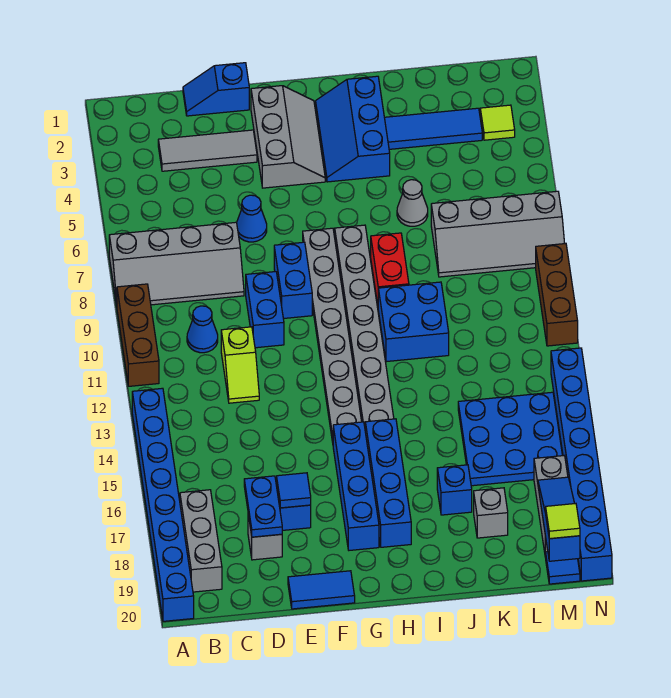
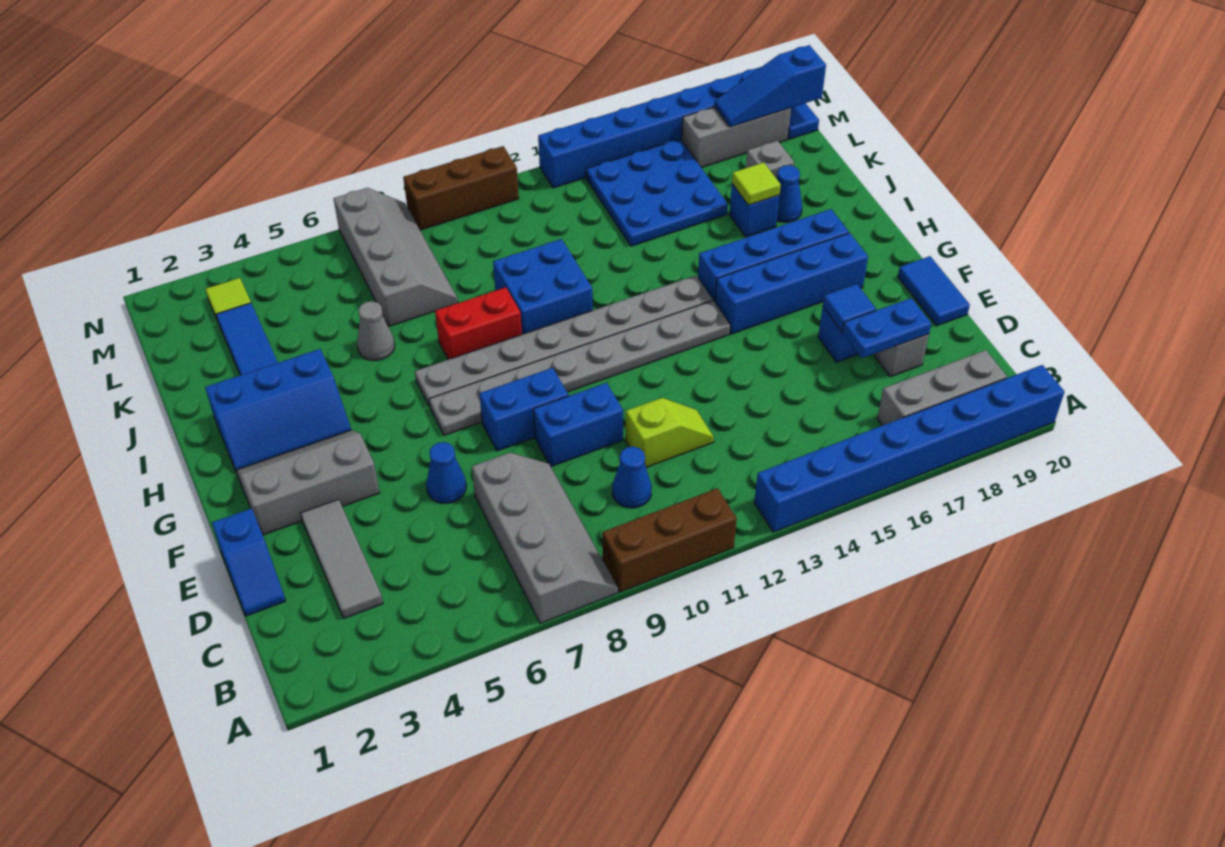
none -> blue 1x1 cone [777,165,802,222]
lime 1x1 tile [546,504,580,539] -> lime 1x1 tile moved to [732,162,781,205]

